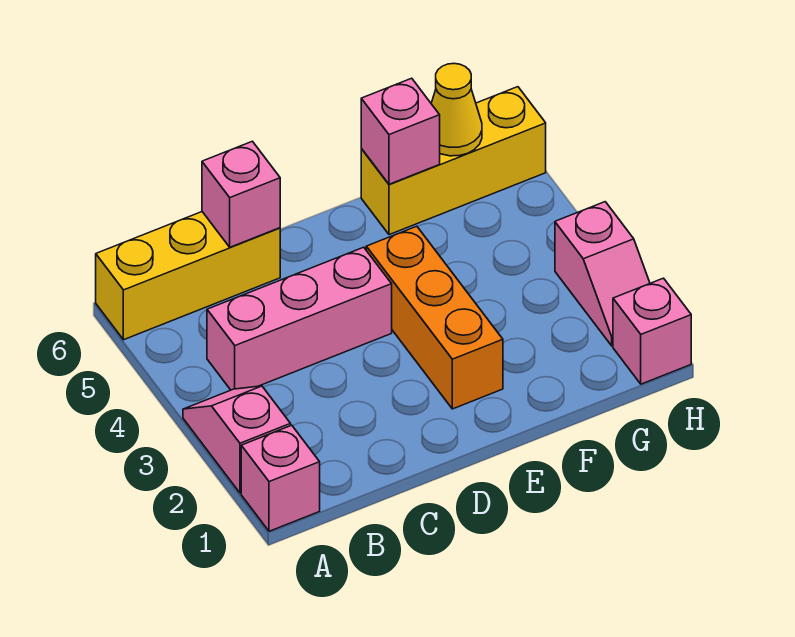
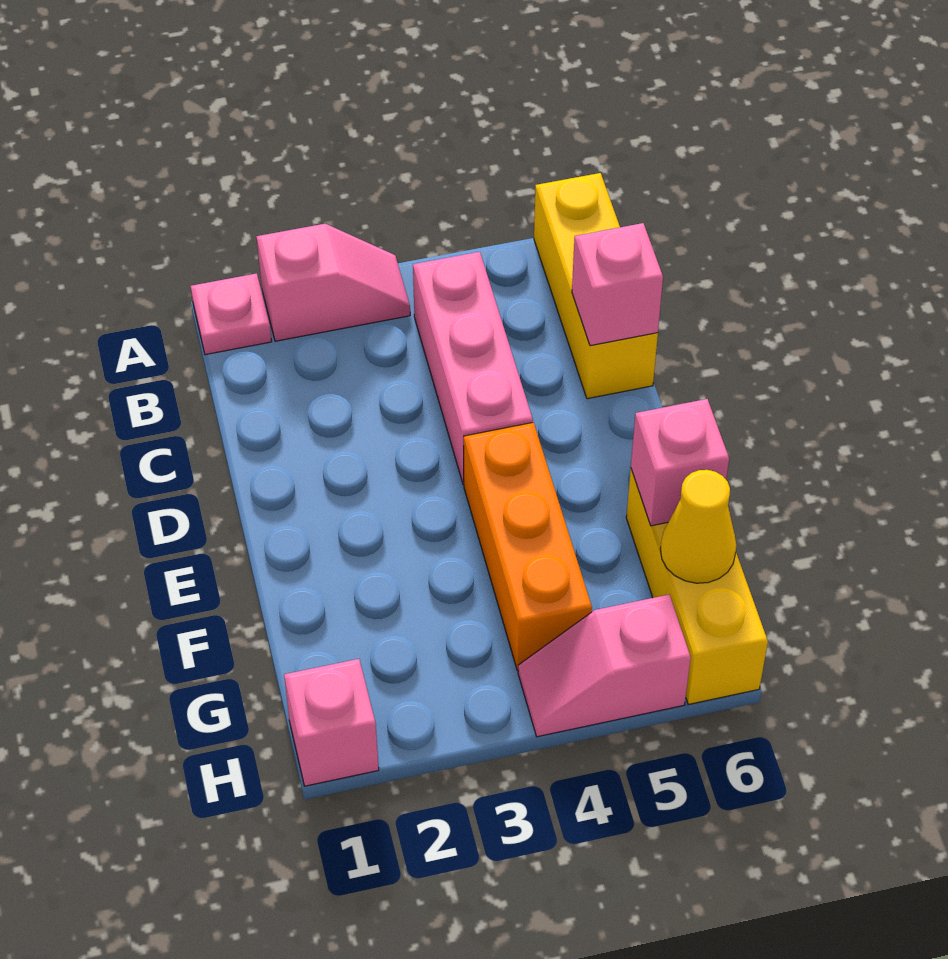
pink 1x1 brick [241,425,320,531] -> pink 1x1 plate [191,273,272,355]
orange 1x3 brick [366,226,503,409] -> orange 1x3 brick turned to [464,422,592,671]
pink 1x2 slope [555,202,650,346] -> pink 1x2 slope moved to [518,595,691,737]

